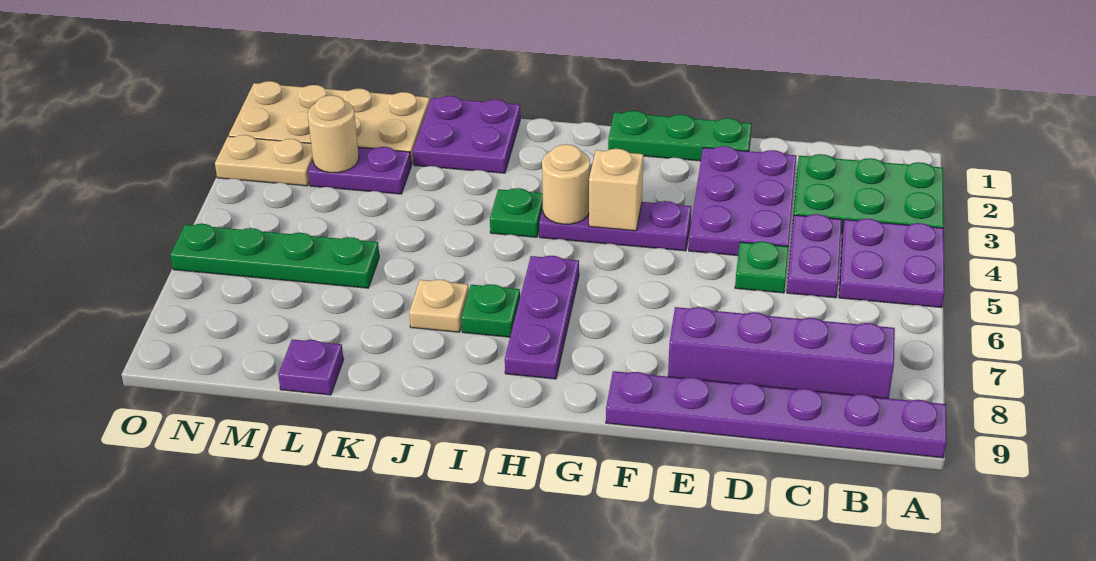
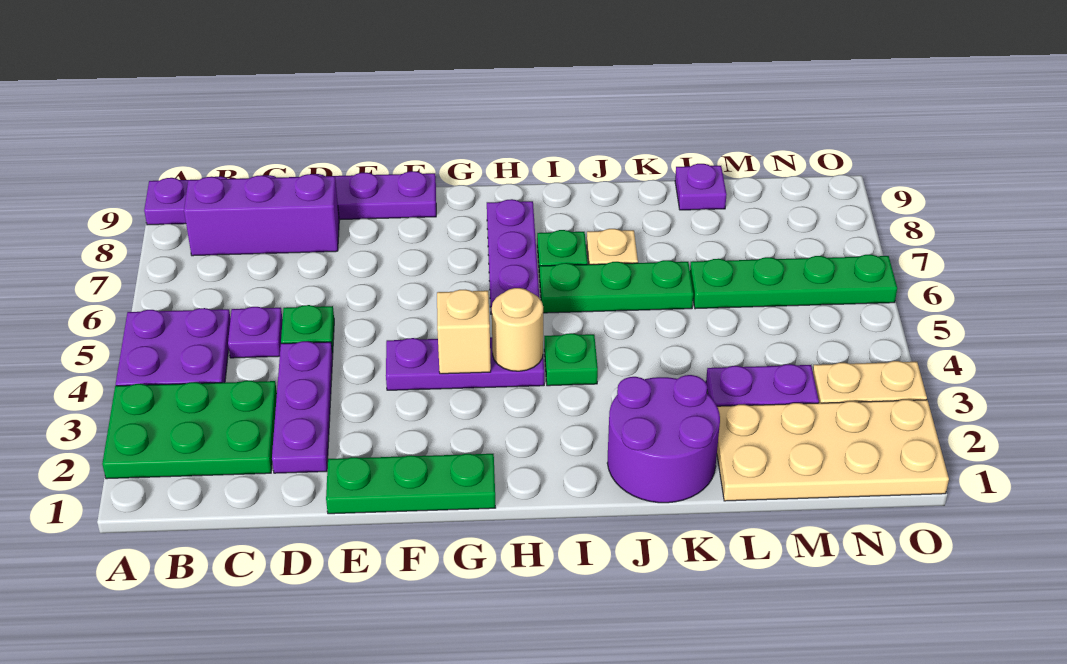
purple 1x4 brick [668,307,895,398] -> purple 1x3 brick [184,174,339,256]
purple 1x2 plate [787,214,842,298] -> purple 1x1 plate [228,307,283,358]
purple 2x3 plate [689,146,796,256] -> purple 1x3 plate [272,341,333,473]
none -> green 1x3 plate [540,260,693,313]
purple 2x2 plate [413,96,520,173] -> purple 2x2 round brick [607,375,720,503]
tan 1x1 round brick [308,95,359,173] -> none

